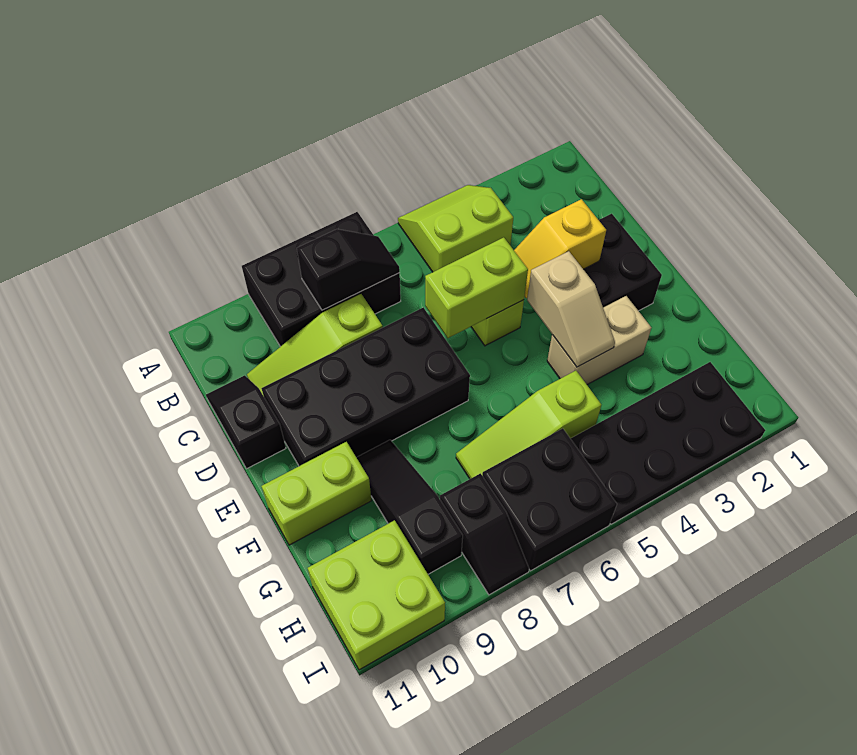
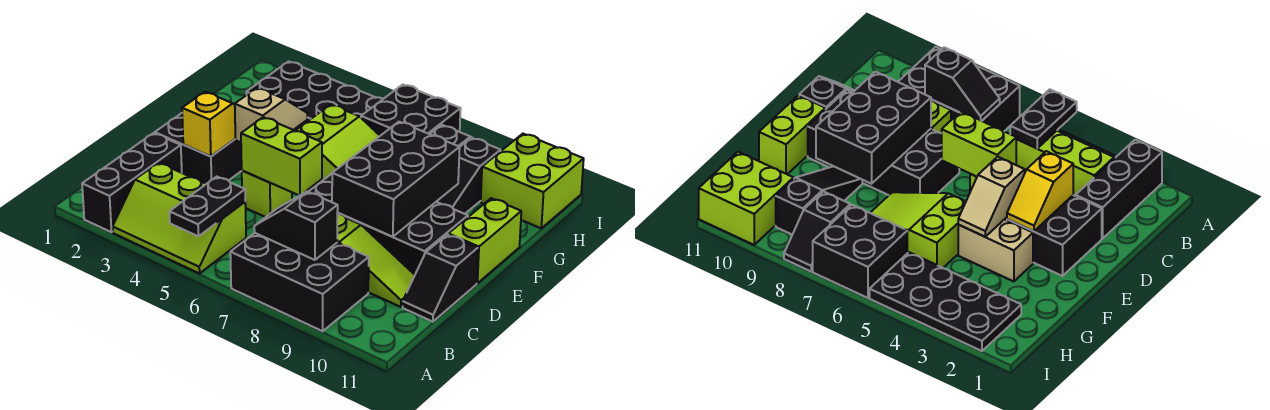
none -> black 1x3 brick [82,133,182,232]
lime 2x2 slope [398,185,513,272] -> lime 2x3 slope [113,163,246,274]
none -> black 1x2 plate [169,177,245,236]
yellow 1x2 slope [514,199,606,298] -> yellow 1x2 slope turned to [182,92,235,157]
none -> black 2x3 brick [332,122,460,237]
lime 1x2 brick [261,442,372,545] -> lime 1x2 brick turned to [449,198,521,283]
lime 1x3 slope [456,371,601,479] -> lime 2x3 slope [296,105,380,185]

